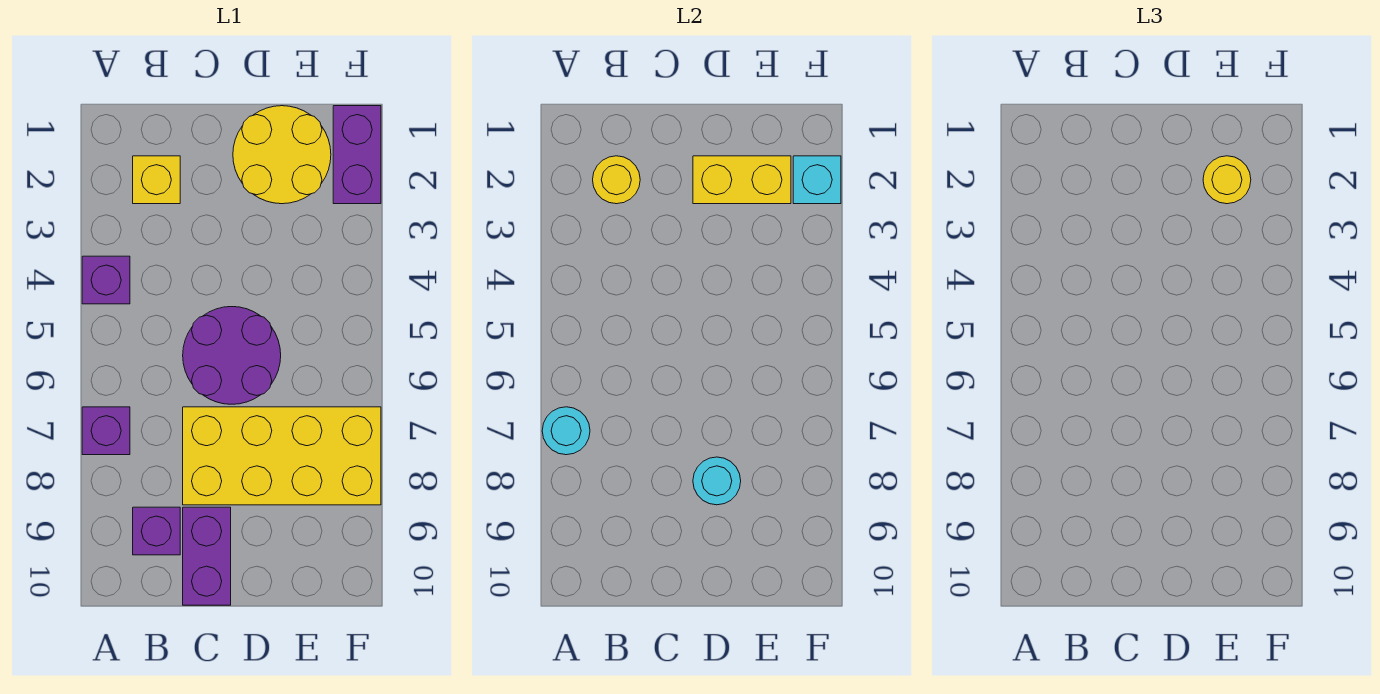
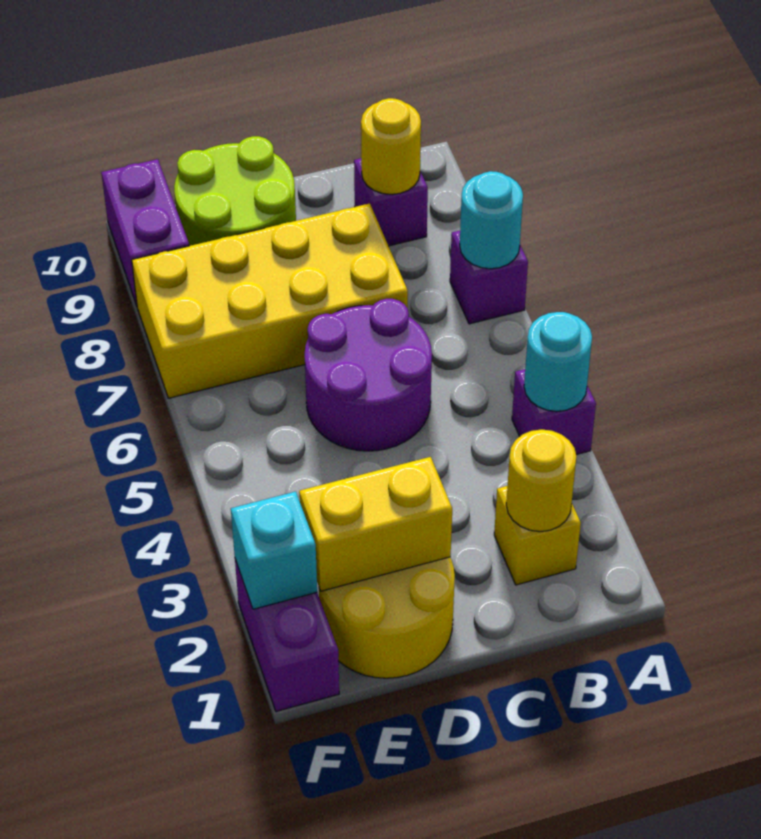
purple 1x2 brick [183,507,231,605] -> purple 1x2 brick moved to [101,159,189,305]
cyan 1x1 round brick [693,457,741,505] -> cyan 1x1 round brick moved to [524,312,592,411]
none -> lime 2x2 round brick [174,136,296,246]
yellow 1x1 round brick [1203,156,1251,204] -> yellow 1x1 round brick moved to [361,98,421,194]

